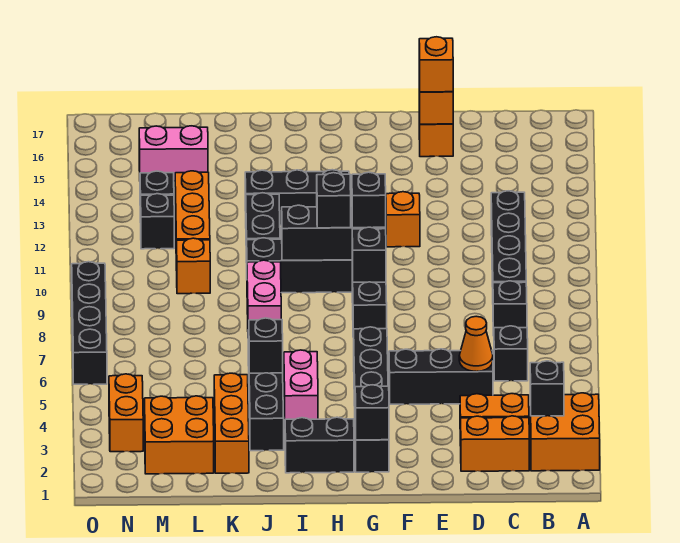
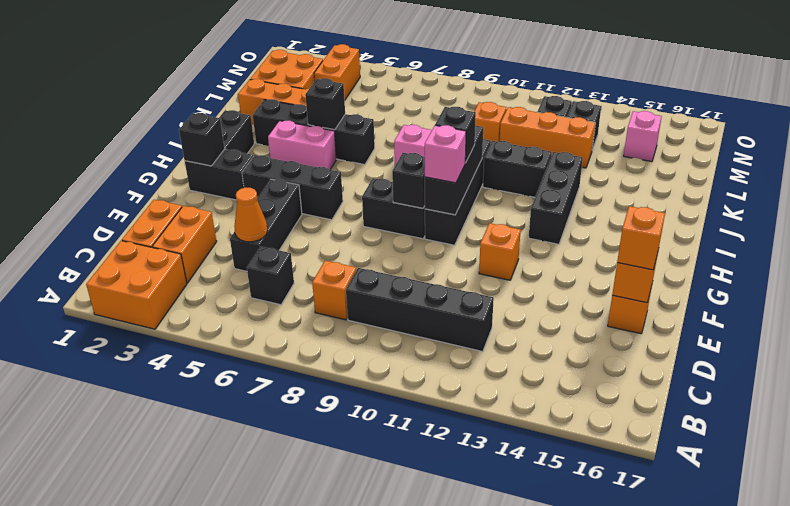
black 1x1 brick [530,361,564,416] -> none
black 1x1 brick [493,281,527,336] -> orange 1x1 brick [312,261,356,320]
black 1x1 brick [352,172,386,228] -> pink 1x1 brick [425,125,466,183]
pink 1x2 brick [139,126,208,181] -> pink 1x1 brick [624,111,662,162]
orange 1x2 brick [109,374,143,452] -> orange 1x2 brick turned to [314,44,360,100]
black 1x4 brick [72,262,107,384] -> none

